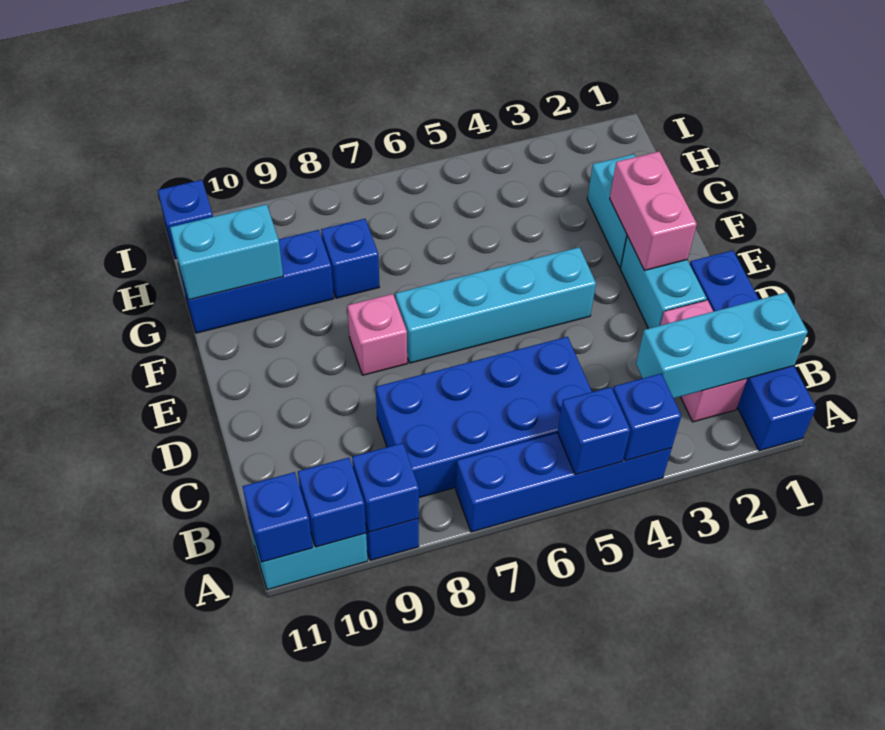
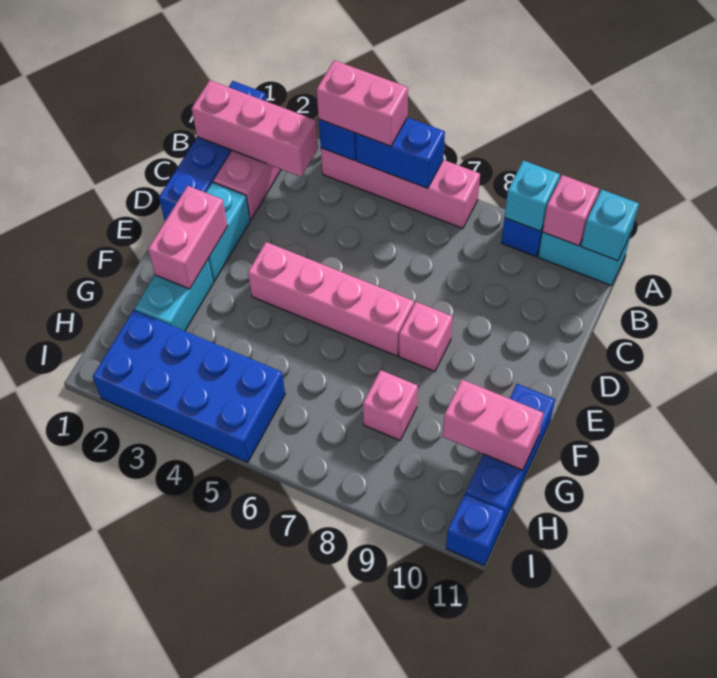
blue 1x4 brick [456,433,672,532] -> pink 1x4 brick [321,148,480,228]
none -> pink 1x2 brick [317,60,408,146]
blue 1x1 brick [557,387,630,475] -> blue 1x2 brick [356,117,445,188]
blue 1x1 brick [352,443,419,532] -> cyan 1x1 brick [505,160,560,231]
blue 1x1 brick [298,458,366,547] -> pink 1x1 brick [543,175,599,246]
blue 1x1 brick [242,472,313,562] -> cyan 1x1 brick [581,189,639,261]
cyan 1x3 brick [636,292,808,398] -> pink 1x3 brick [191,80,318,177]
blue 2x4 brick [376,337,592,497] -> blue 2x4 brick moved to [93,310,285,462]
cyan 1x4 brick [395,247,596,363] -> pink 1x4 brick [248,242,414,356]
blue 1x1 brick [321,219,379,298] -> pink 1x1 brick [363,370,418,440]
blue 1x3 brick [180,230,334,333] -> blue 1x3 brick turned to [466,384,555,526]
cyan 1x2 brick [170,204,283,300] -> pink 1x2 brick [443,380,543,470]

